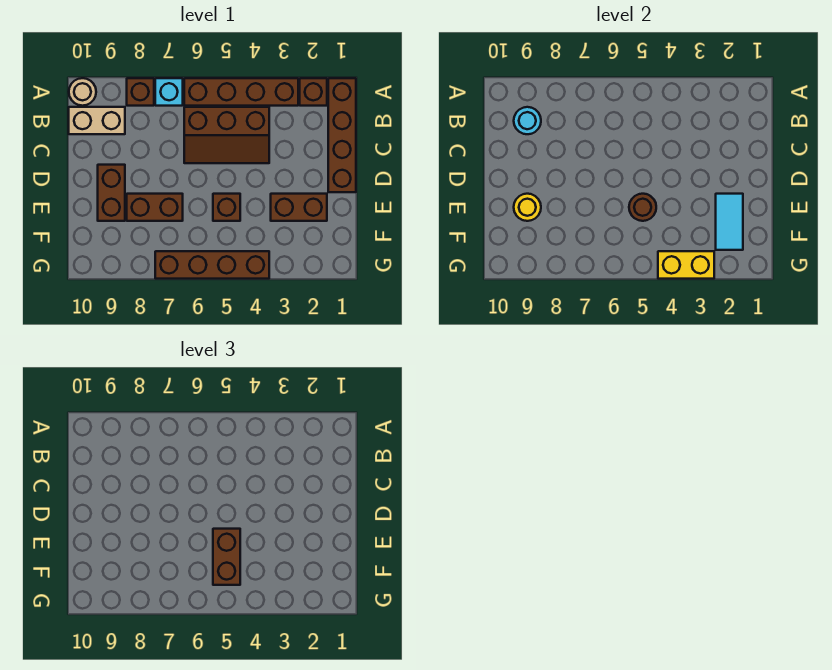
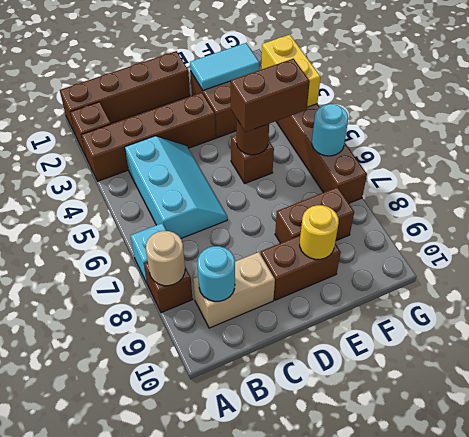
brown 1x4 brick [184,78,298,106] -> brown 1x4 brick turned to [82,93,216,181]
tan 1x1 round brick [69,78,96,106] -> tan 1x1 round brick moved to [146,231,185,286]
brown 2x3 slope [184,107,269,163] -> cyan 2x3 slope [125,136,227,238]
tan 1x2 brick [69,107,125,134] -> tan 1x2 brick turned to [193,252,275,328]
brown 1x2 brick [127,194,183,221] -> brown 1x2 brick turned to [275,187,354,243]
none -> cyan 1x1 round brick [312,104,348,156]

